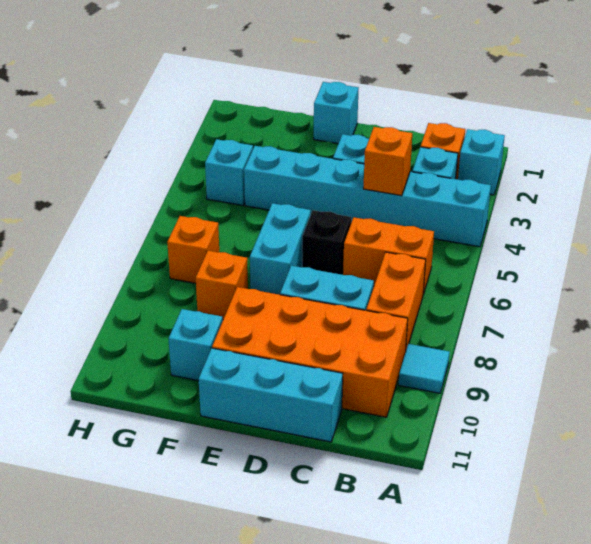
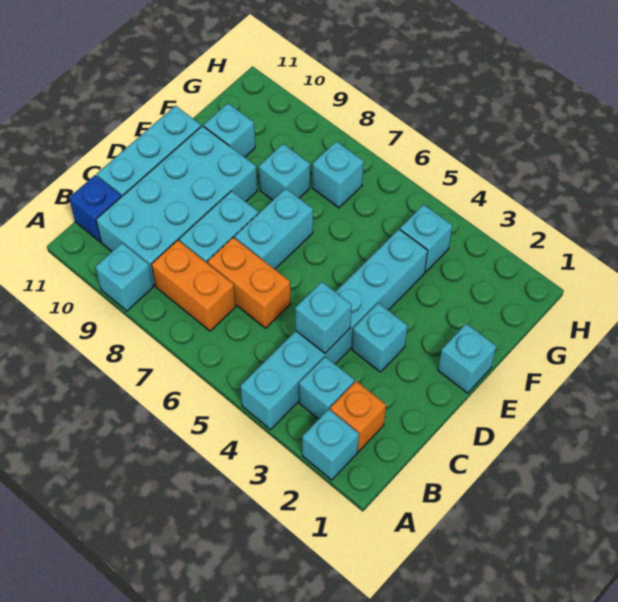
cyan 1x1 tile [399,344,450,393] -> cyan 1x1 brick [95,243,153,311]
orange 1x2 brick [343,217,434,293] -> orange 1x2 brick turned to [207,237,291,328]
orange 2x4 brick [212,287,408,417] -> cyan 2x4 brick [96,126,257,286]
none -> blue 1x1 brick [69,175,121,242]
orange 1x1 brick [363,127,412,196] -> cyan 1x1 brick [295,282,352,353]
black 1x1 brick [302,210,351,275] -> none
cyan 1x2 brick [250,203,311,295] -> cyan 1x2 brick turned to [235,188,313,269]
orange 1x1 brick [196,251,248,319] -> cyan 1x1 brick [259,144,310,200]
orange 1x1 brick [167,216,219,283] -> cyan 1x1 brick [312,141,364,208]

